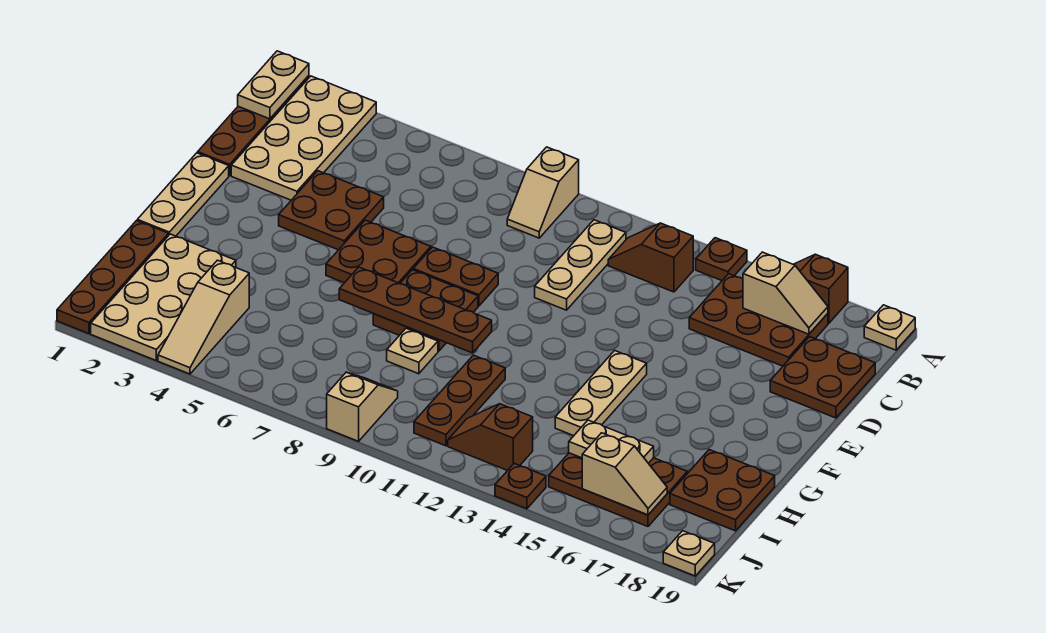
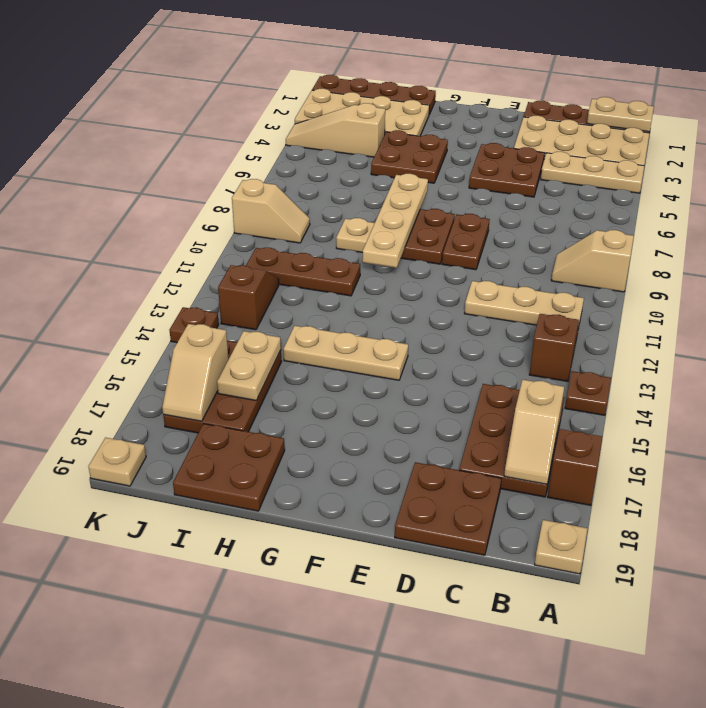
tan 1x3 plate [137,153,229,236] -> tan 1x3 plate moved to [541,152,644,193]
brown 2x2 plate [326,220,431,284] -> brown 2x2 plate moved to [371,130,448,183]
brown 1x4 plate [339,267,492,353] -> tan 1x4 plate [362,174,428,268]

